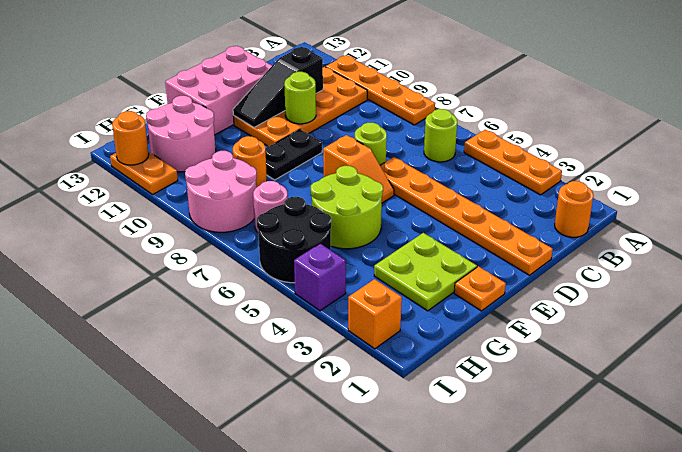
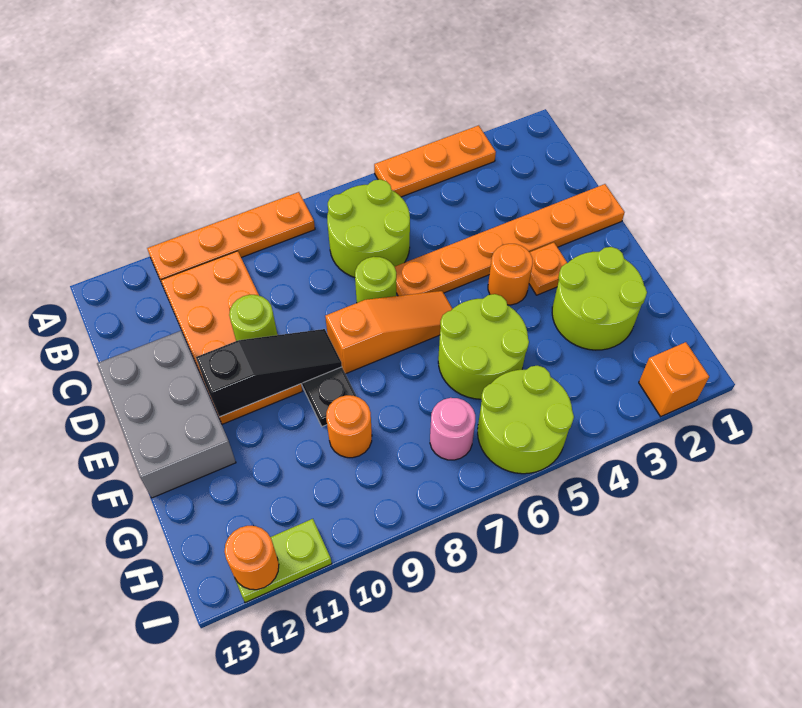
orange 1x1 round brick [555,181,593,237] -> orange 1x1 round brick moved to [488,244,533,305]
lime 1x1 round brick [424,109,457,162] -> lime 2x2 round brick [327,179,410,278]
black 1x3 slope [233,47,323,127] -> black 1x3 slope turned to [196,329,342,417]
pink 2x3 brick [165,46,272,135] -> grey 2x3 brick [97,331,236,498]
orange 1x2 slope [323,135,394,203] -> orange 1x3 slope [325,291,452,374]
orange 1x1 plate [454,266,506,311] -> orange 1x1 plate moved to [529,243,567,295]
lime 2x2 plate [374,233,477,311] -> lime 2x2 round brick [552,247,647,350]
pink 2x2 round brick [146,96,216,172] -> none
black 2x2 round brick [257,197,331,283] -> lime 2x2 round brick [478,366,574,474]
pink 2x2 round brick [185,151,257,232] -> none
purple 1x1 brick [294,244,346,311] -> none
orange 1x2 plate [110,152,178,195] -> lime 1x2 plate [235,519,332,603]

